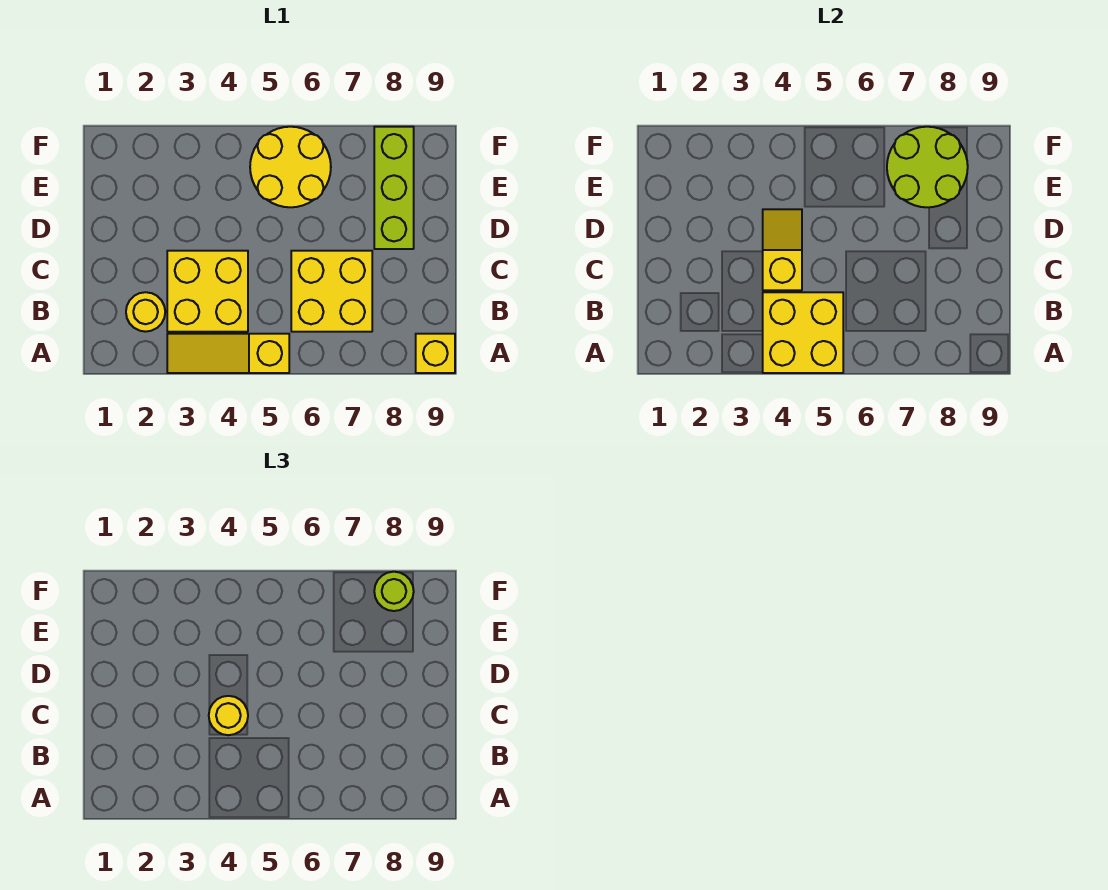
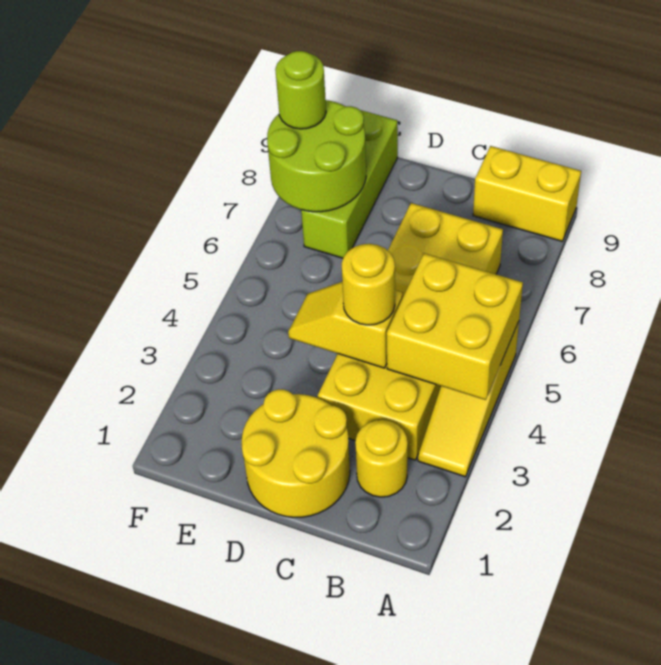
yellow 1x1 brick [416,334,455,373] -> yellow 1x2 brick [473,146,581,241]
lime 1x3 brick [374,127,414,249] -> lime 1x3 brick turned to [301,110,398,258]
yellow 2x2 round brick [250,127,331,207] -> yellow 2x2 round brick moved to [242,389,350,517]

